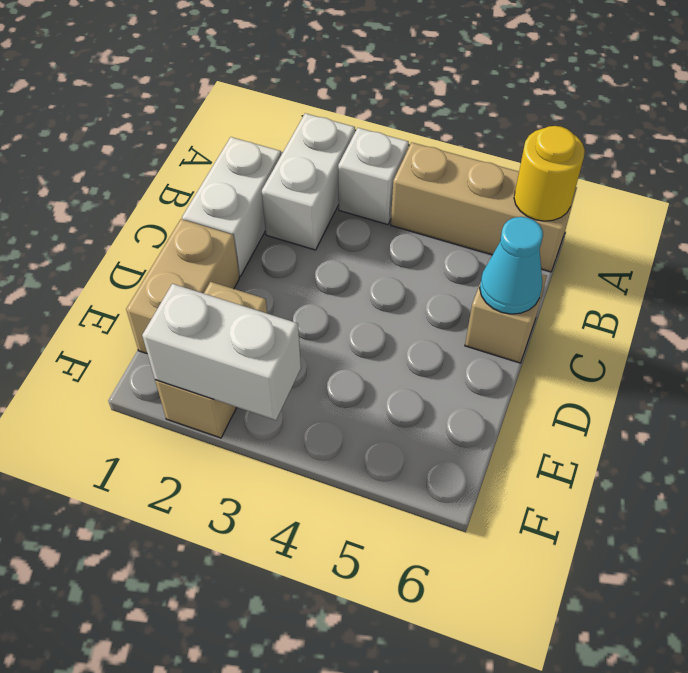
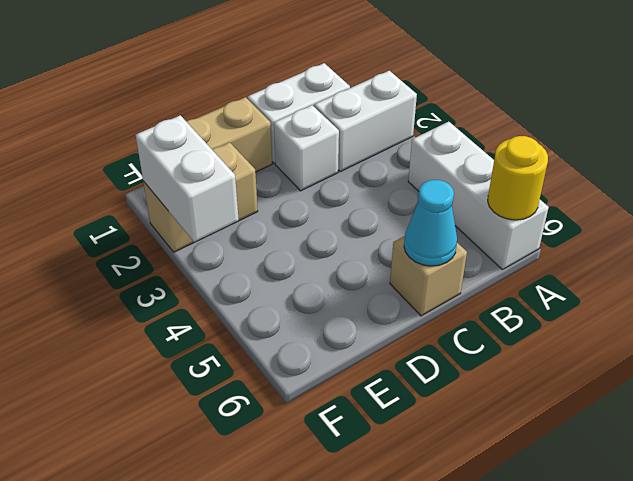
white 1x1 brick [338,128,409,225] -> white 1x1 brick moved to [274,105,339,191]
tan 1x3 brick [391,142,577,272] -> white 1x3 brick [408,122,549,270]

